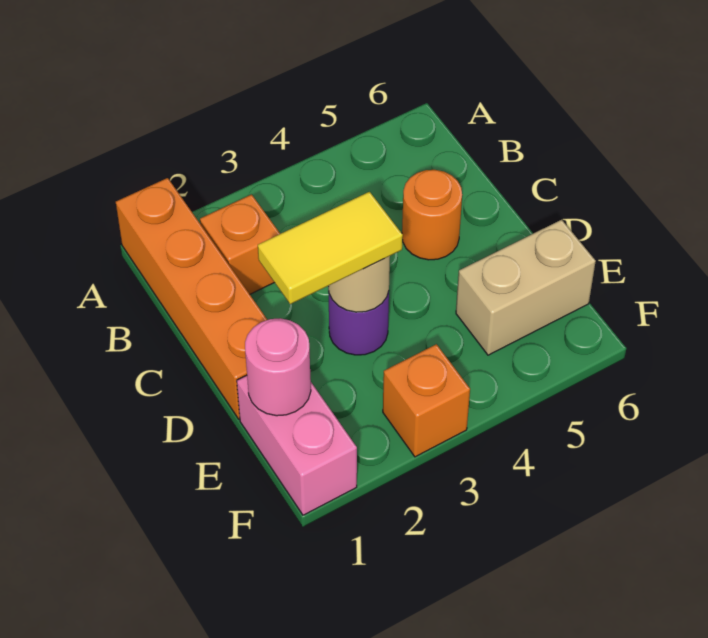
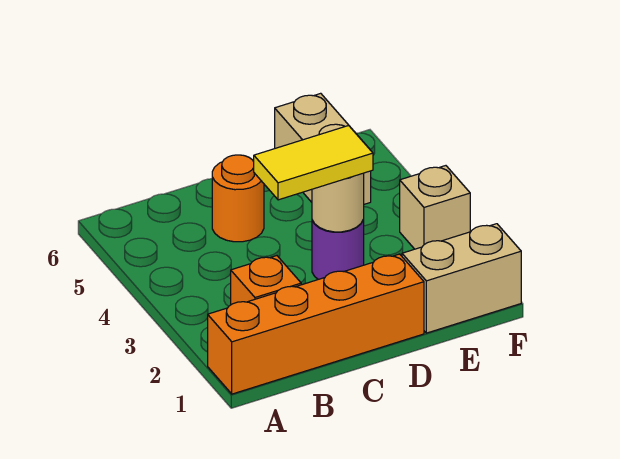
yellow 1x2 tile [258,192,403,304] -> yellow 1x2 tile turned to [254,126,373,200]
pink 1x2 brick [237,376,357,515] -> tan 1x2 brick [402,224,521,333]
pink 1x1 round brick [245,318,311,416] -> none
orange 1x1 brick [383,344,470,457] -> tan 1x1 brick [400,166,470,249]

